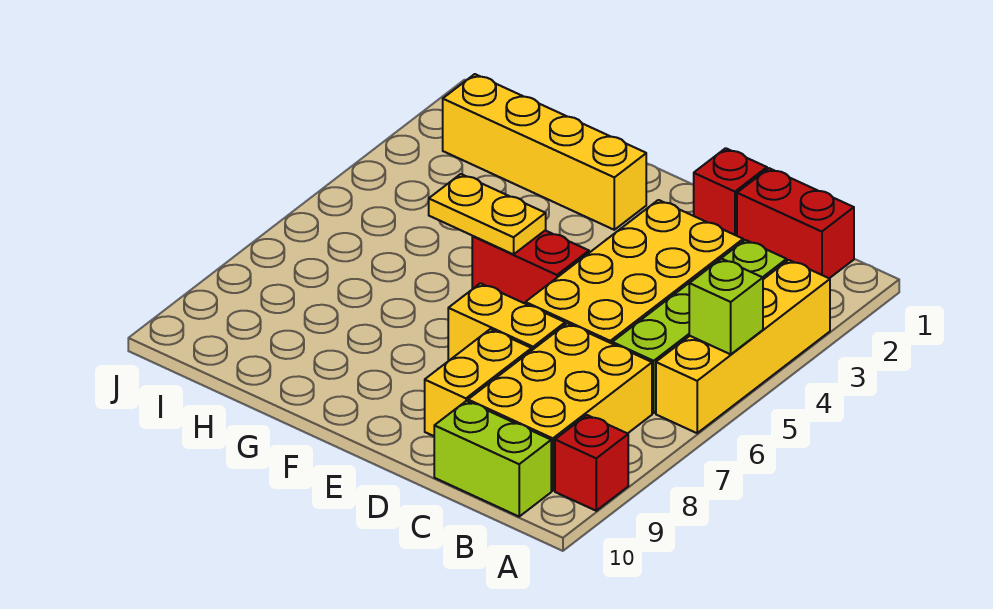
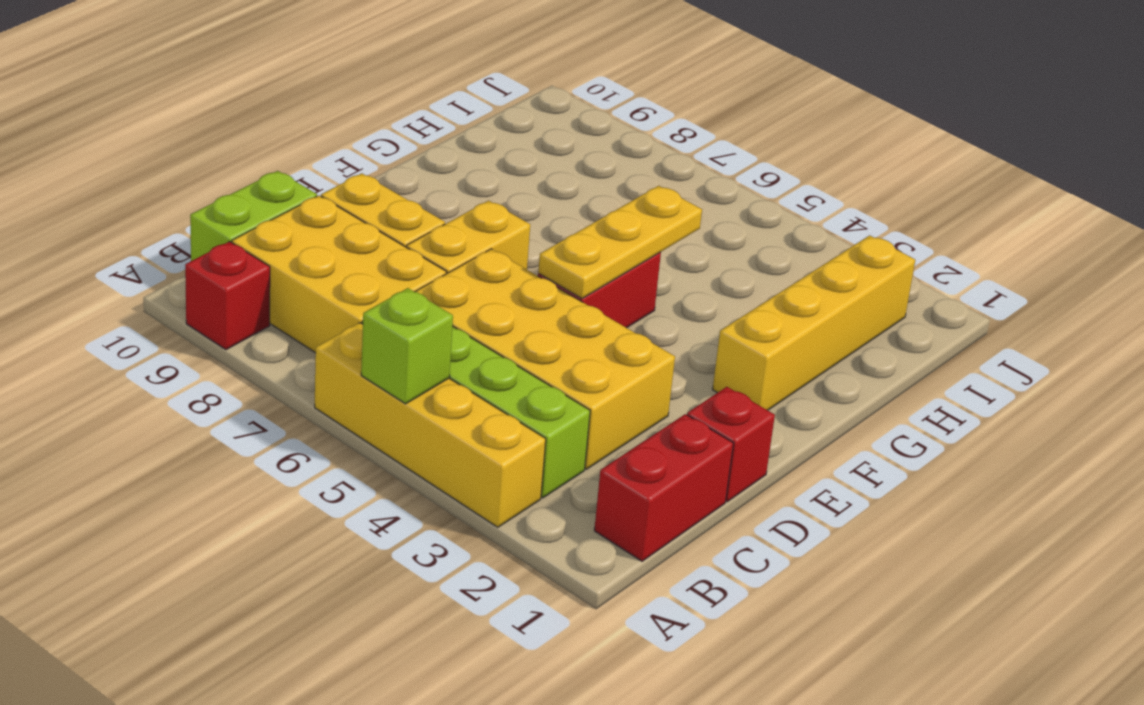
yellow 1x2 plate [429,174,546,254] -> yellow 1x3 plate [538,186,702,299]

